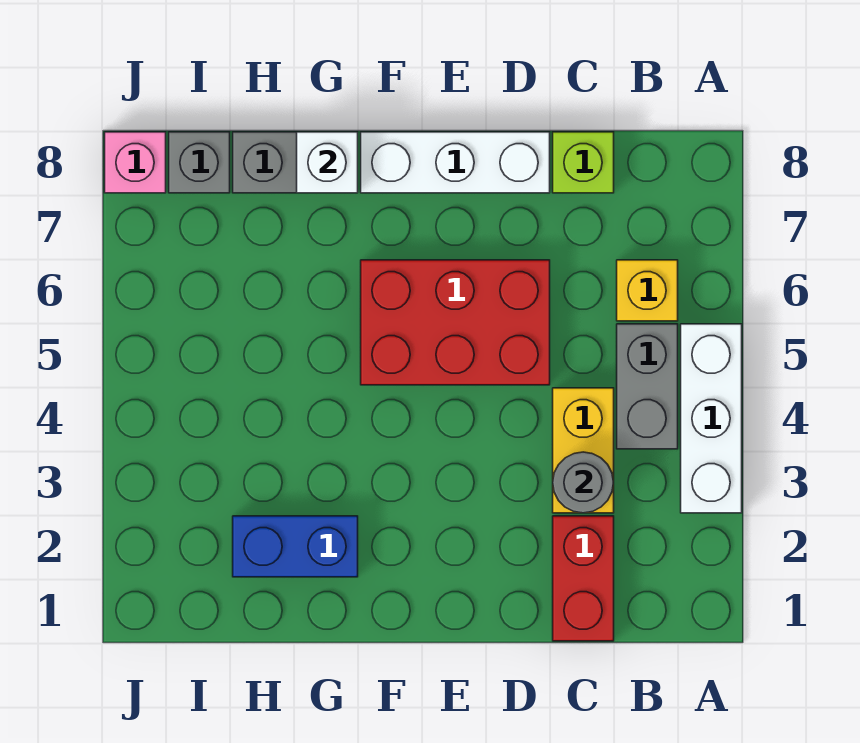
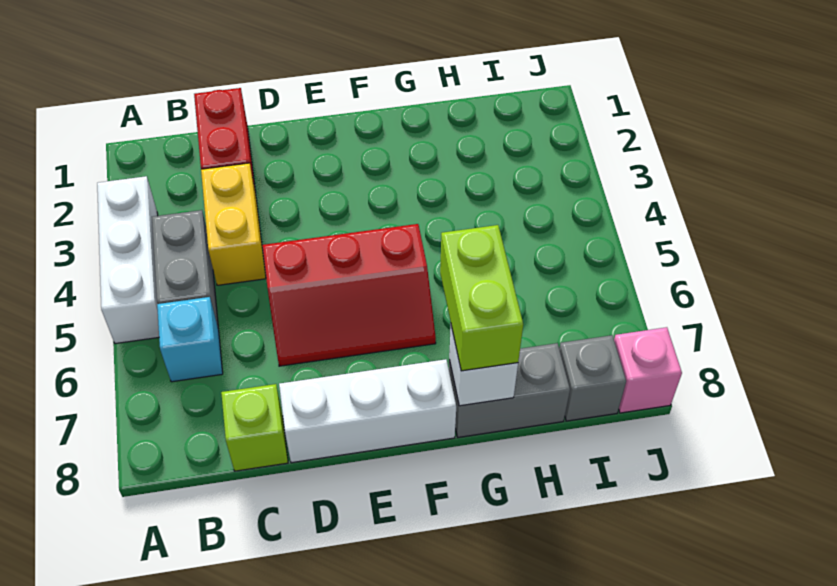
yellow 1x1 brick [617,260,678,321] -> cyan 1x1 brick [157,297,223,382]
grey 1x1 round brick [553,452,614,513] -> none
red 2x3 brick [361,260,550,385] -> red 2x3 slope [262,224,436,366]
blue 1x2 brick [233,516,358,577] -> none
none -> lime 1x2 brick [440,225,523,371]

